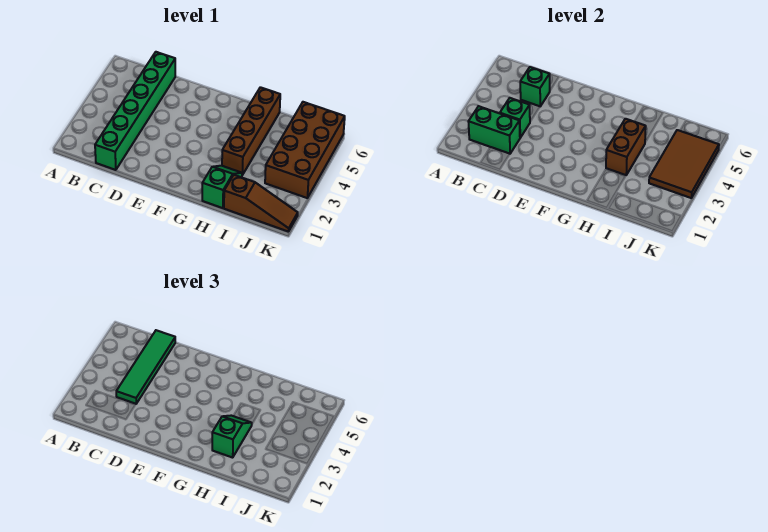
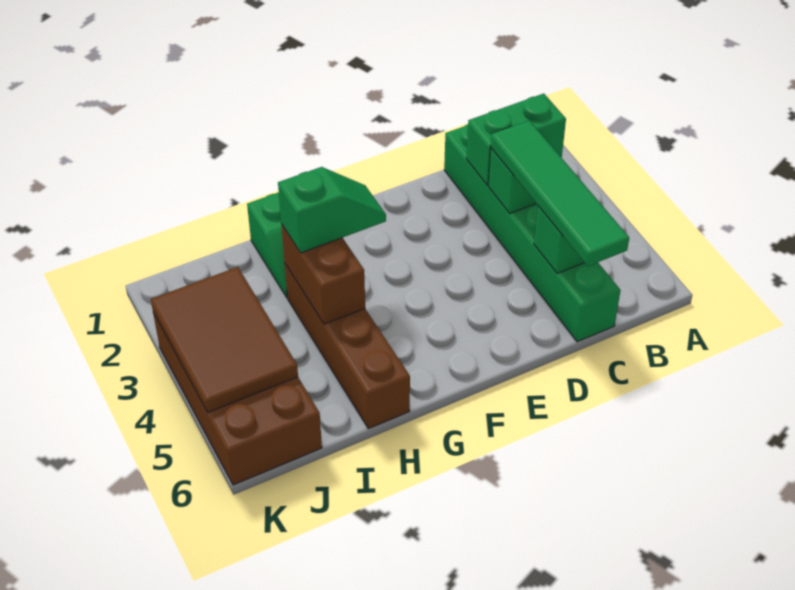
green 1x2 slope [212,416,252,458] -> green 1x2 slope turned to [278,167,386,253]
brown 1x3 slope [224,175,298,232] -> none

